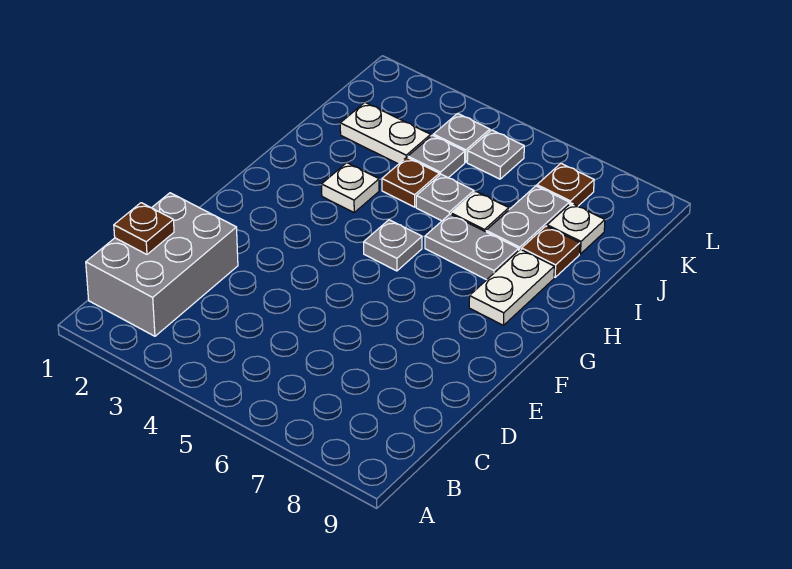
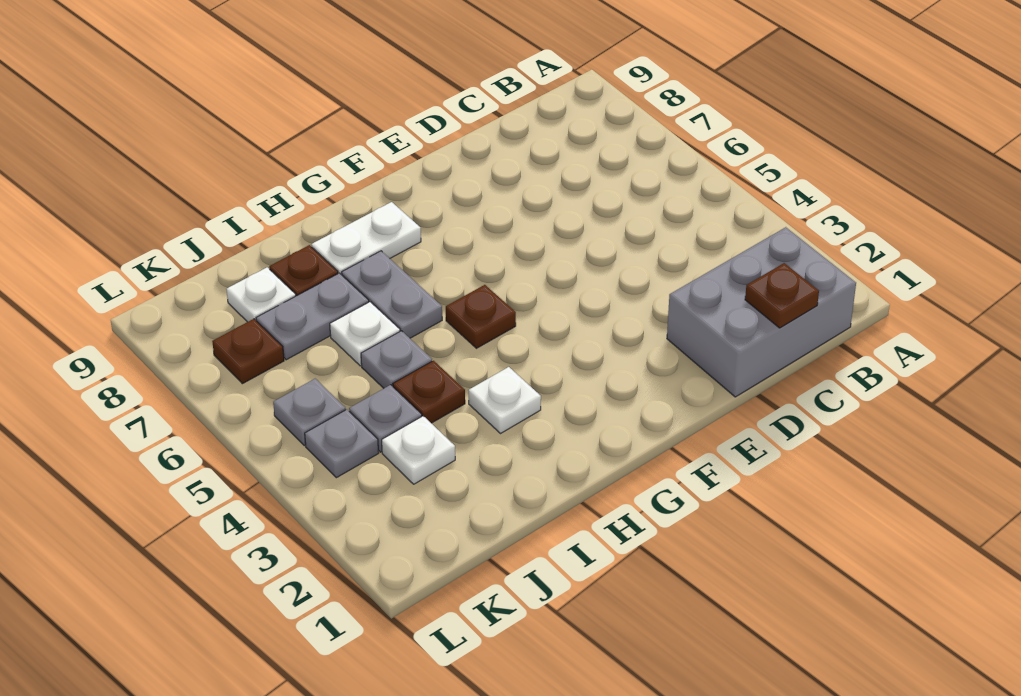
grey 1x1 plate [364,220,422,271] -> brown 1x1 plate [446,285,516,348]
white 1x2 plate [340,102,431,164] -> white 1x1 plate [382,416,455,484]

